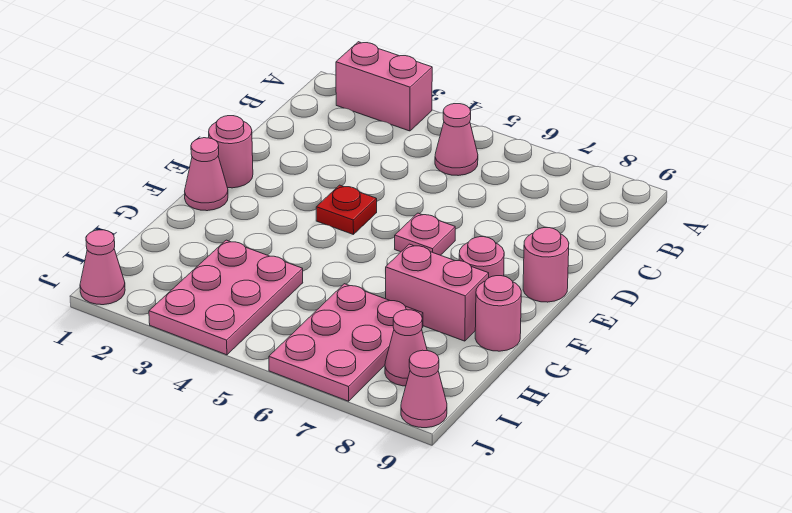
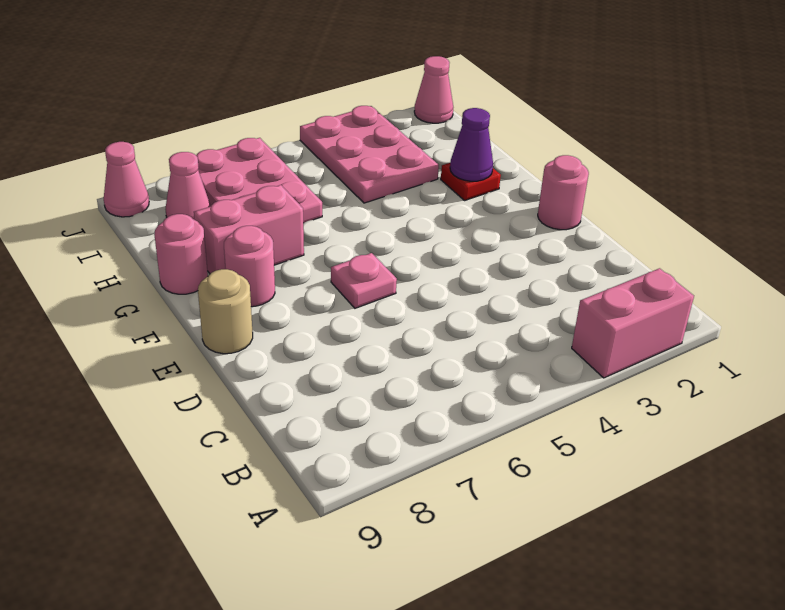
pink 1x1 cone [435,104,478,176] -> none
red 1x1 plate [316,185,377,235] -> red 1x1 plate moved to [441,163,501,200]
pink 1x1 round brick [523,228,569,302] -> tan 1x1 round brick [198,269,253,354]
pink 1x1 cone [185,138,228,211] -> none
none -> purple 1x1 cone [450,108,493,181]

